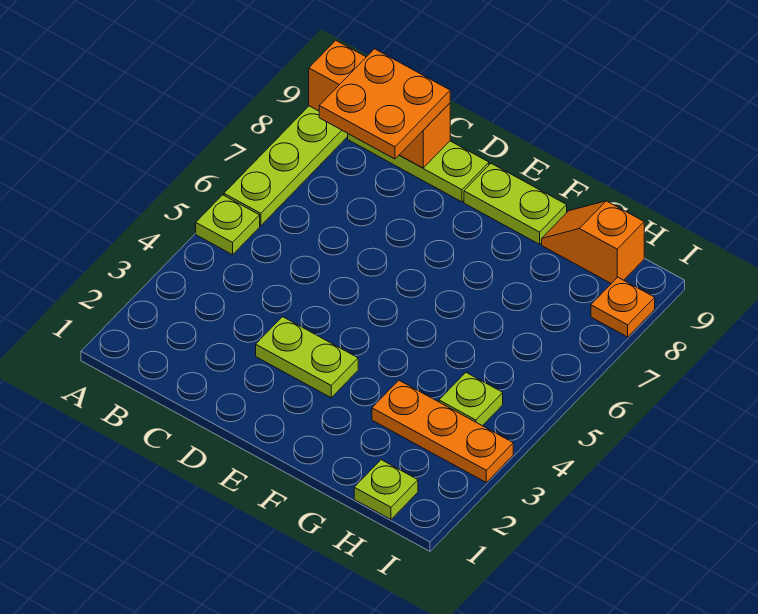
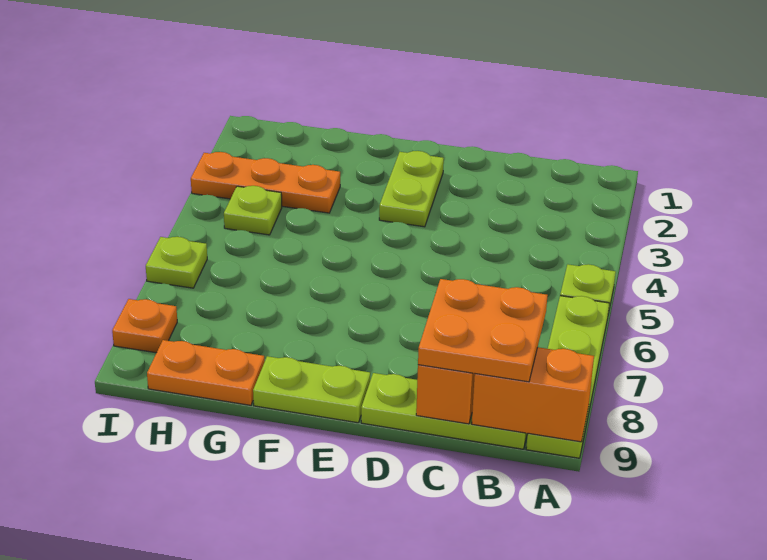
lime 1x2 plate [256,317,358,398] -> lime 1x2 plate turned to [379,151,444,227]
orange 1x2 slope [542,201,644,284] -> orange 1x2 plate [147,340,265,405]
lime 1x1 plate [354,460,418,519] -> lime 1x1 plate moved to [146,237,207,288]

